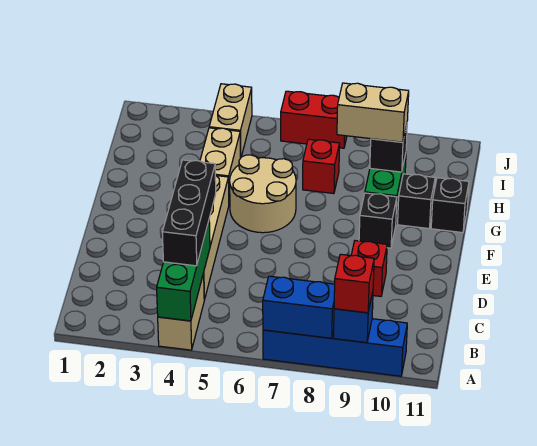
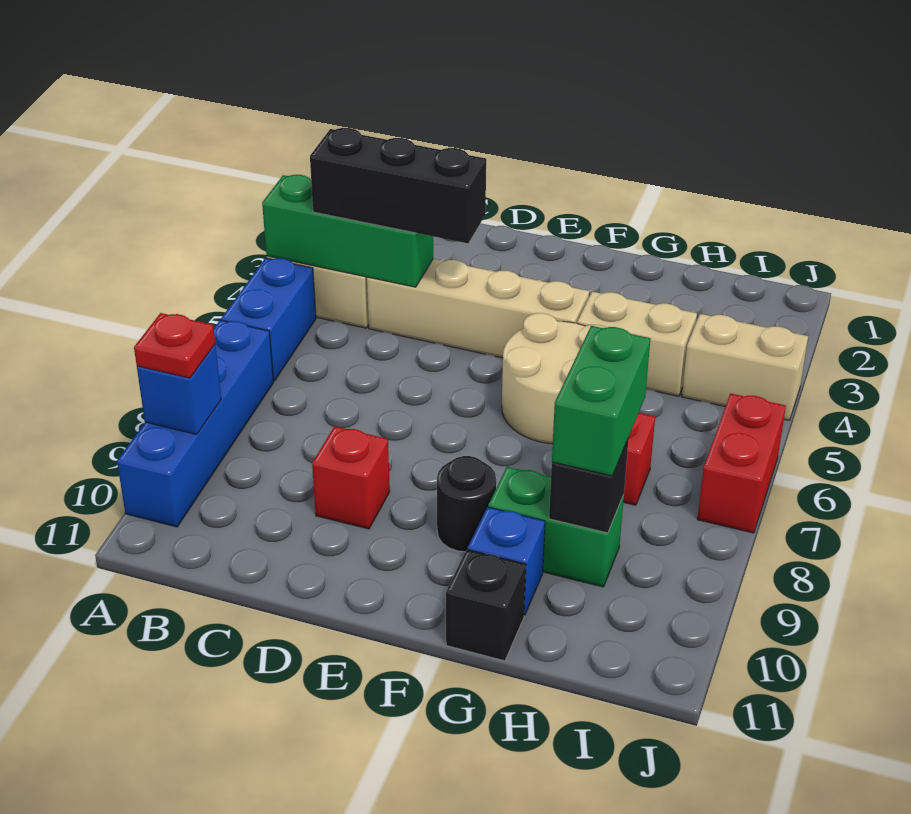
blue 1x2 brick [263,276,335,338] -> blue 1x2 brick moved to [221,258,316,381]
red 1x1 brick [334,254,374,313] -> red 1x1 plate [134,313,215,378]
black 1x1 brick [359,193,397,248] -> black 1x1 round brick [437,456,496,552]
black 1x1 brick [398,174,435,229] -> blue 1x1 brick [468,507,545,615]
tan 1x2 brick [337,83,409,142] -> green 1x2 brick [552,326,650,476]

